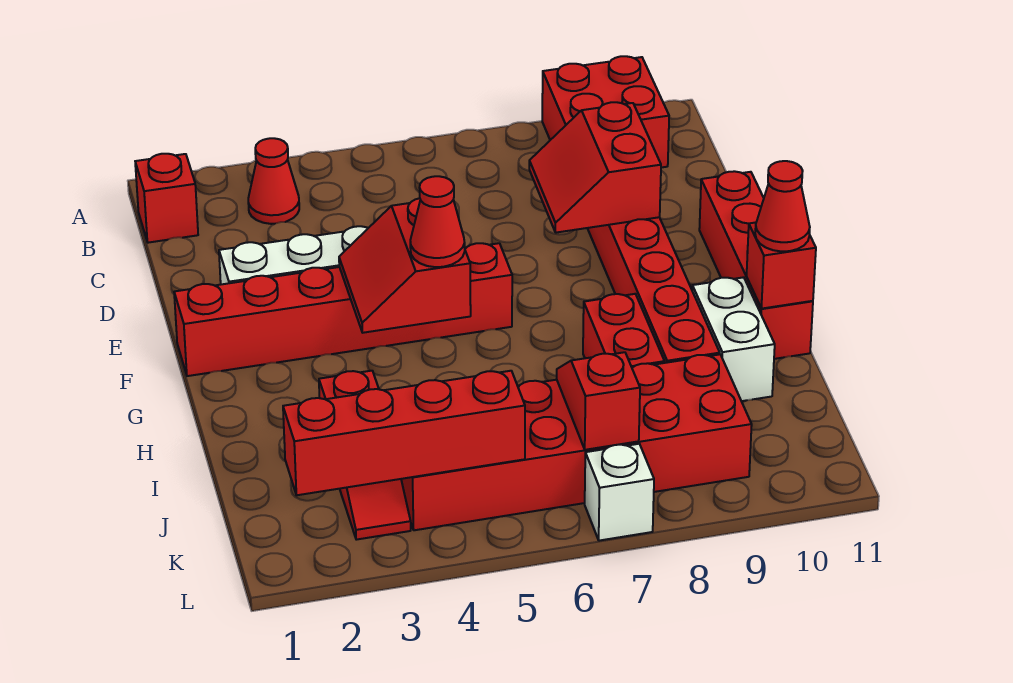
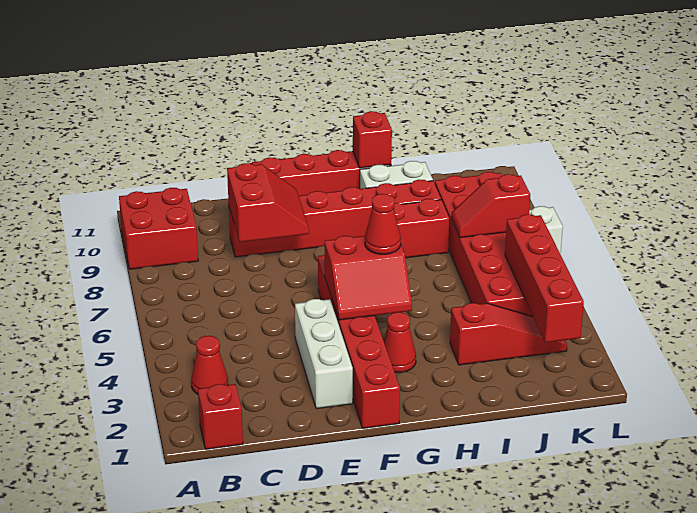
red 2x2 slope [529,102,661,233] -> red 2x2 slope turned to [227,163,309,242]
red 1x1 cone [755,161,810,251] -> red 1x1 cone moved to [384,312,416,373]

